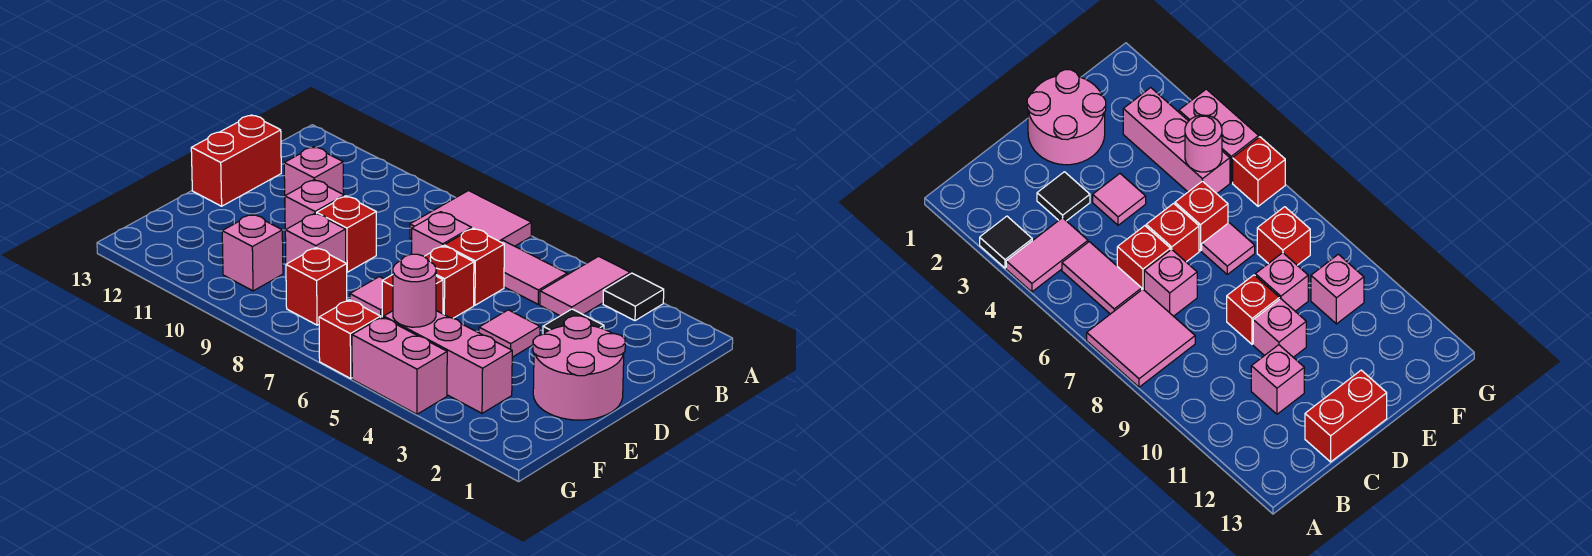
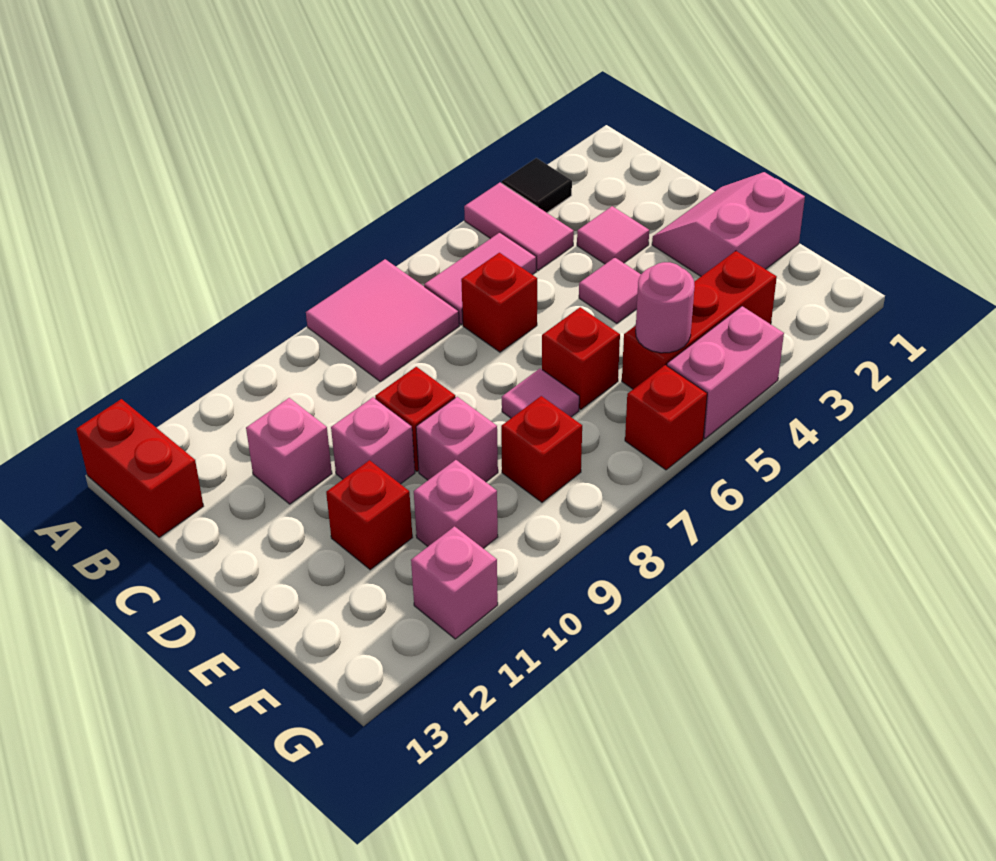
black 1x1 tile [543,309,604,334] -> pink 1x1 tile [577,206,649,264]
pink 1x1 brick [412,212,472,256] -> pink 1x1 brick moved to [411,526,498,639]
red 1x2 brick [191,115,281,206] -> red 1x2 brick moved to [76,399,203,538]
pink 2x2 round brick [533,316,625,420] -> pink 2x2 slope [652,172,805,276]
red 1x1 brick [424,246,474,318] -> red 1x1 brick moved to [326,460,412,570]
pink 1x3 brick [384,311,512,413] -> red 1x3 brick [622,251,777,389]

